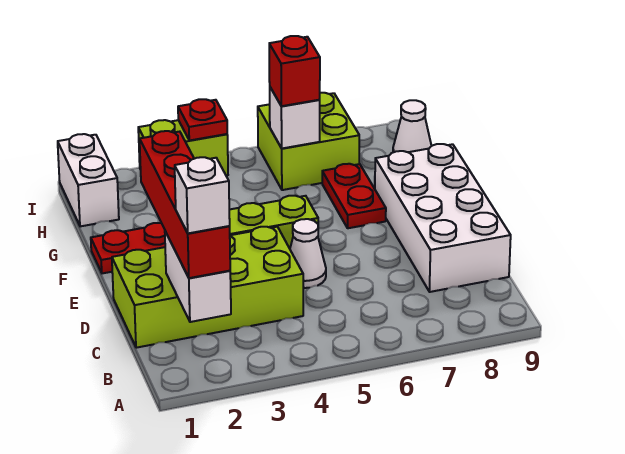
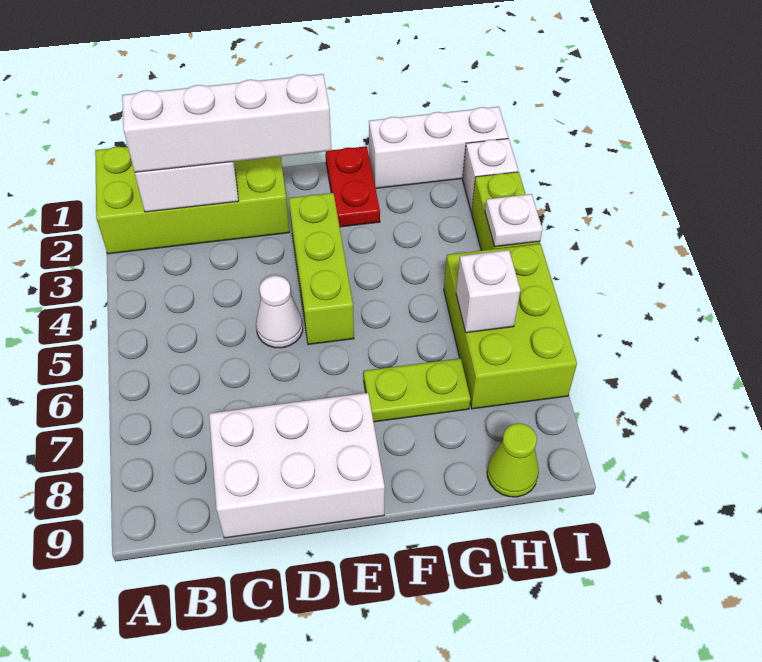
red 1x4 brick [140,131,230,278] -> white 1x4 brick [122,74,331,172]
white 1x1 brick [175,157,230,233] -> white 1x1 brick moved to [463,139,518,212]
lime 2x4 brick [112,227,303,348] -> lime 2x4 brick turned to [95,147,290,254]
white 2x4 brick [375,144,511,292] -> white 2x3 brick [209,393,385,538]
red 1x2 plate [322,164,386,228] -> lime 1x2 plate [364,358,470,422]
white 1x2 brick [58,134,119,226] -> white 1x3 brick [369,107,508,188]
lime 2x2 brick [258,93,359,190] -> lime 2x3 brick [444,244,577,409]
red 1x1 brick [269,36,320,106] -> none
white 1x1 cone [393,100,431,152] -> lime 1x1 cone [487,423,539,497]
red 1x1 plate [178,99,227,141] -> white 1x1 plate [485,194,542,247]

